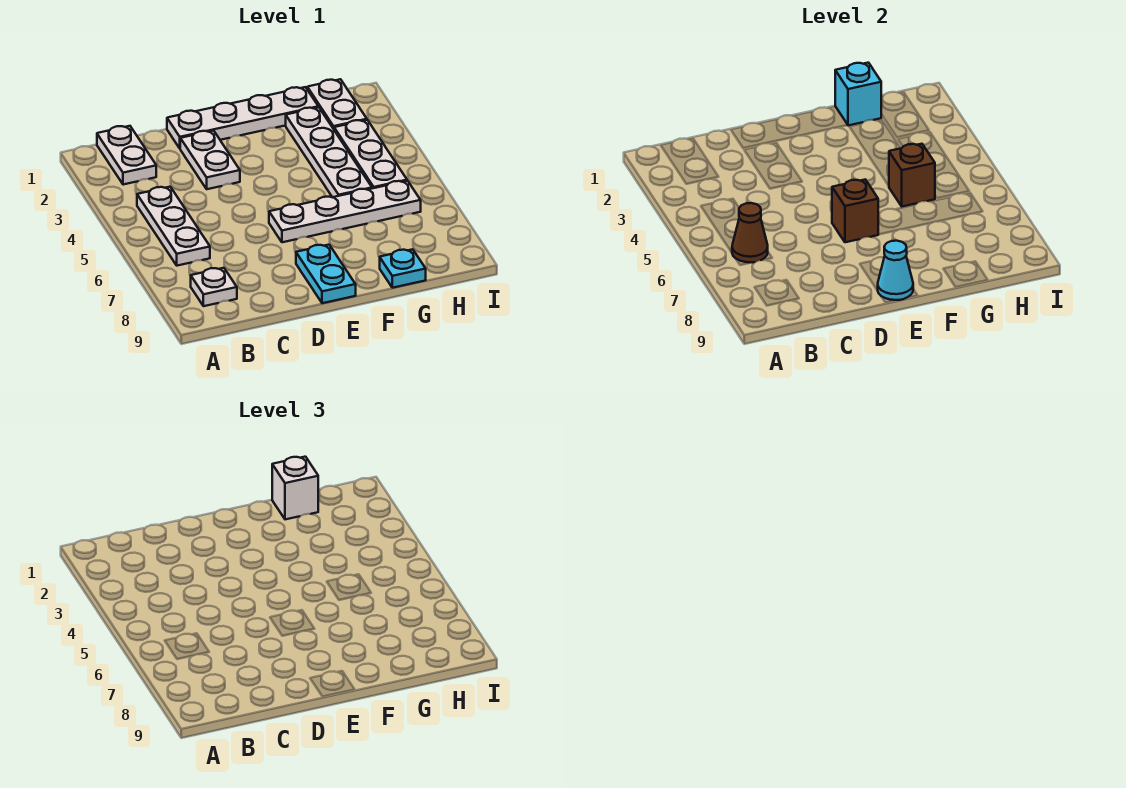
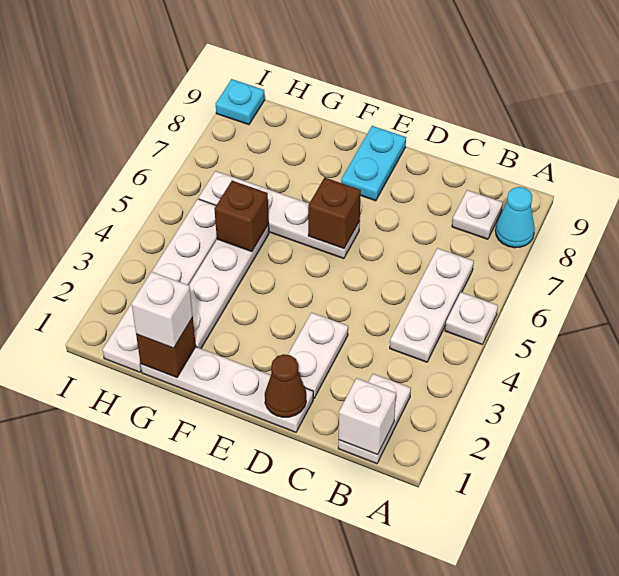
none -> white 1x1 plate [445,292,498,344]
none -> white 1x1 brick [339,378,396,455]
brown 1x1 cone [732,203,768,263] -> brown 1x1 cone moved to [265,354,306,417]
cyan 1x1 cone [877,241,913,300] -> cyan 1x1 cone moved to [495,187,535,248]
cyan 1x1 brick [835,63,882,125] -> brown 1x1 brick [136,317,196,378]
cyan 1x1 plate [380,249,426,288] -> cyan 1x1 plate moved to [216,79,265,125]

